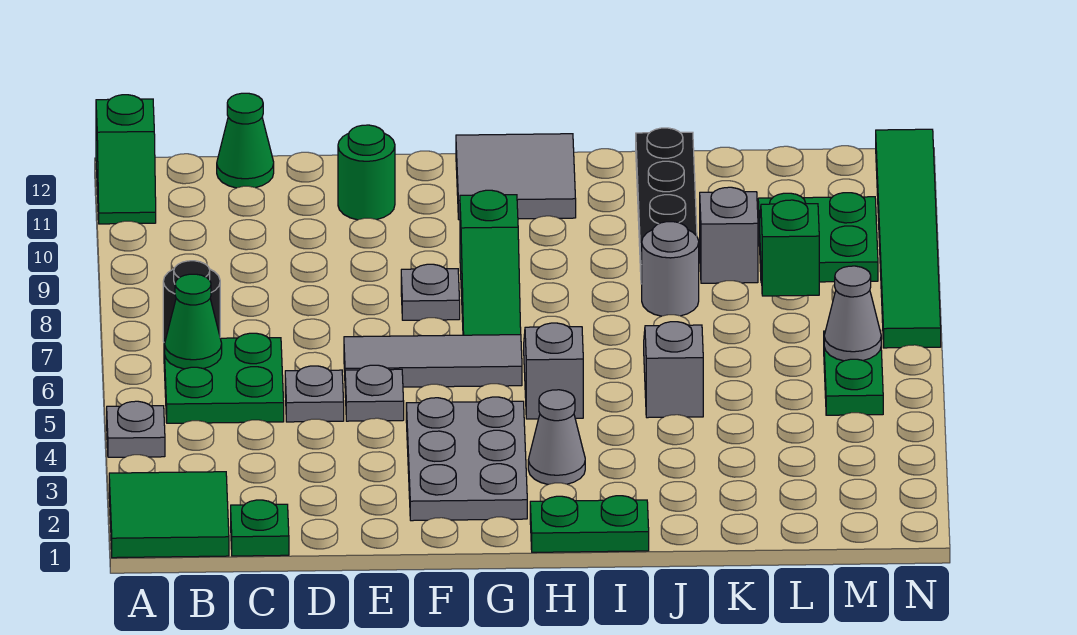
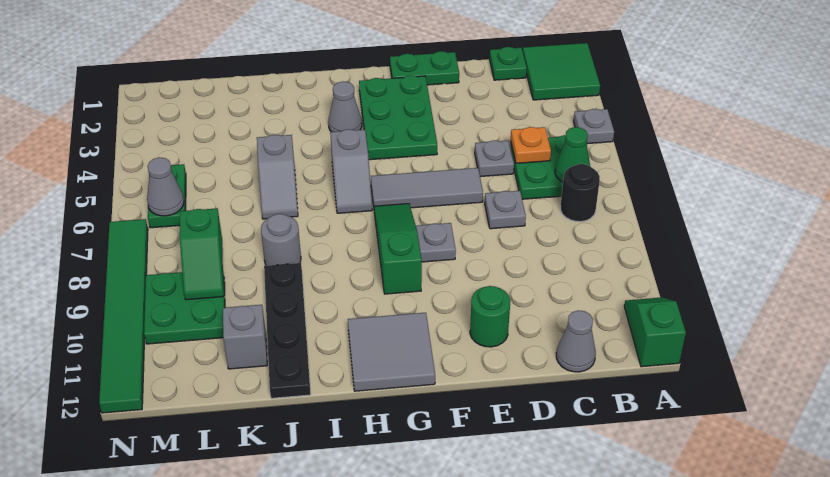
none -> orange 1x1 plate [511,127,551,163]
green 1x1 cone [217,93,274,188] -> grey 1x1 cone [556,310,596,372]
grey 1x1 plate [345,365,404,421] -> grey 1x1 plate moved to [485,191,526,229]
grey 2x3 plate [406,397,527,521] -> green 2x3 plate [359,76,437,160]
green 1x2 plate [530,496,649,552] -> green 1x2 plate moved to [390,51,459,85]
grey 1x1 brick [700,187,758,283] -> grey 1x1 brick moved to [223,305,267,369]

